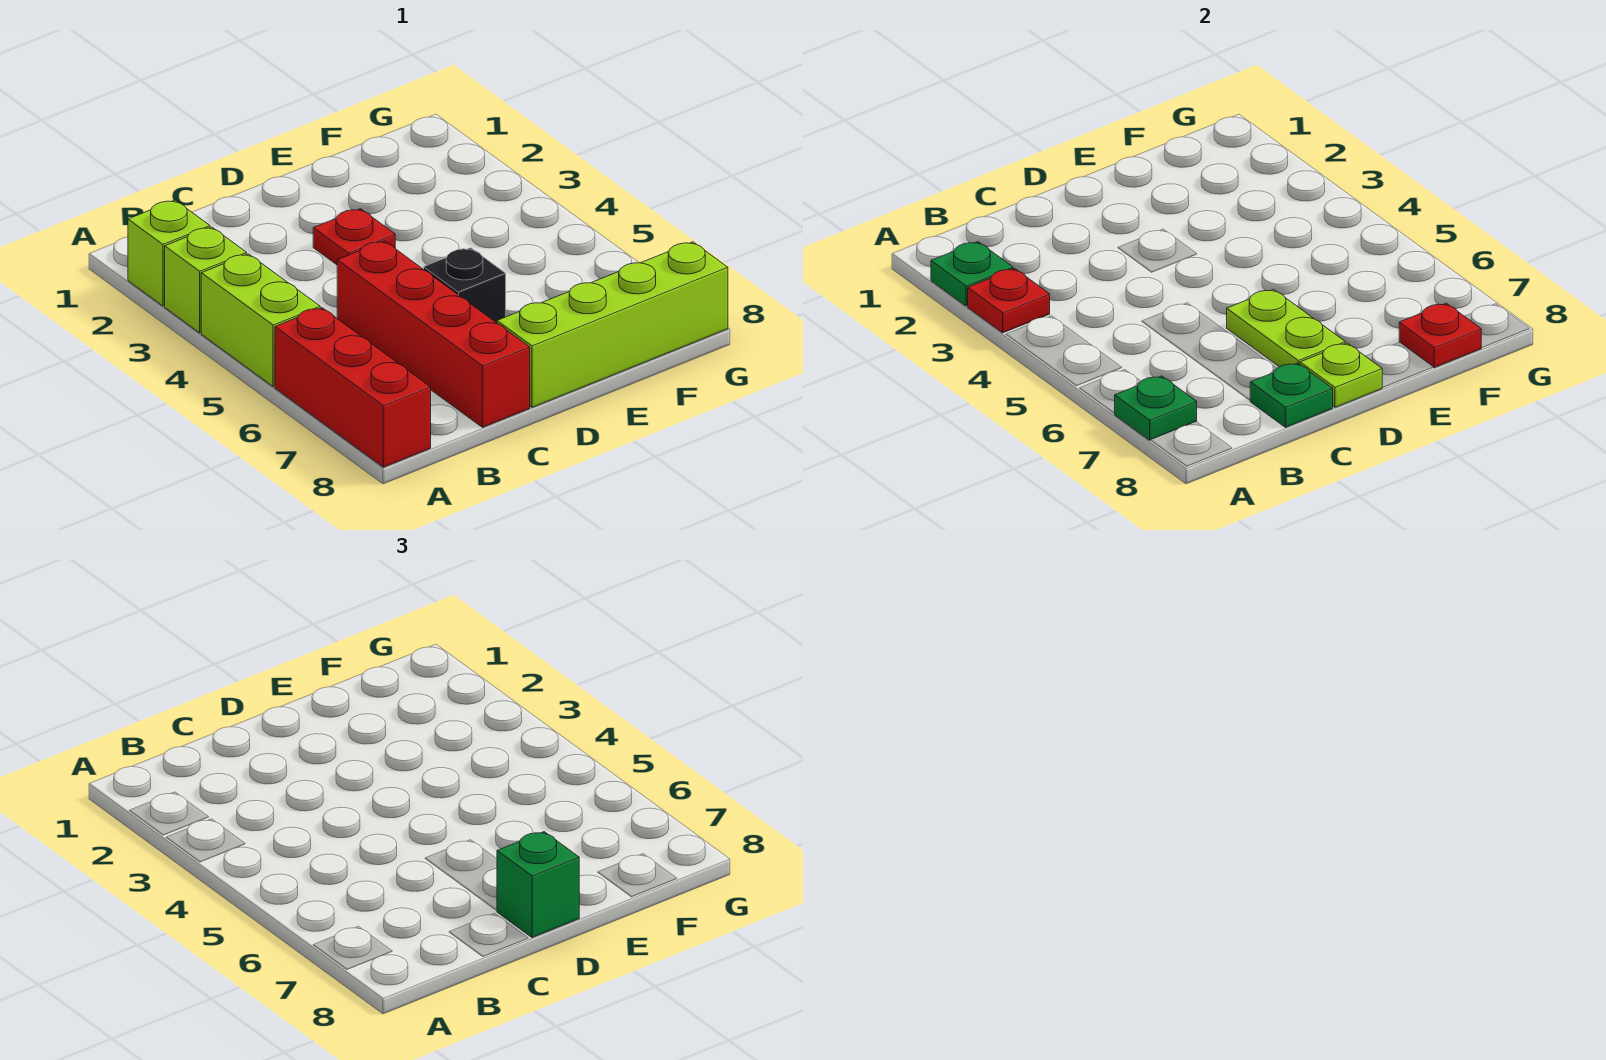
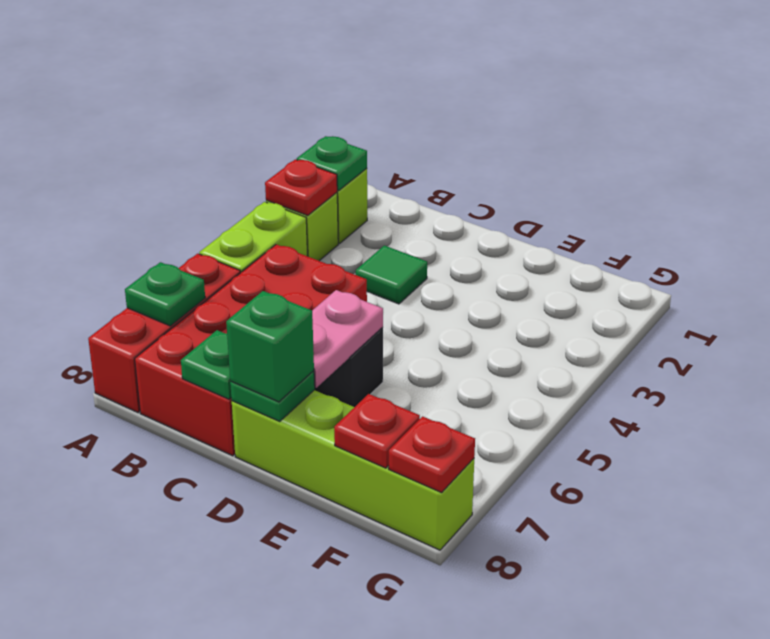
none -> green 1x1 tile [356,245,427,304]
red 1x4 brick [337,241,530,427] -> red 2x4 brick [135,244,367,456]
red 1x1 plate [313,209,395,265] -> red 1x1 plate moved to [389,416,475,493]
lime 1x2 plate [1227,289,1345,367] -> pink 1x2 plate [312,290,383,388]
lime 1x1 plate [1300,343,1382,407] -> green 1x1 plate [230,371,315,421]

